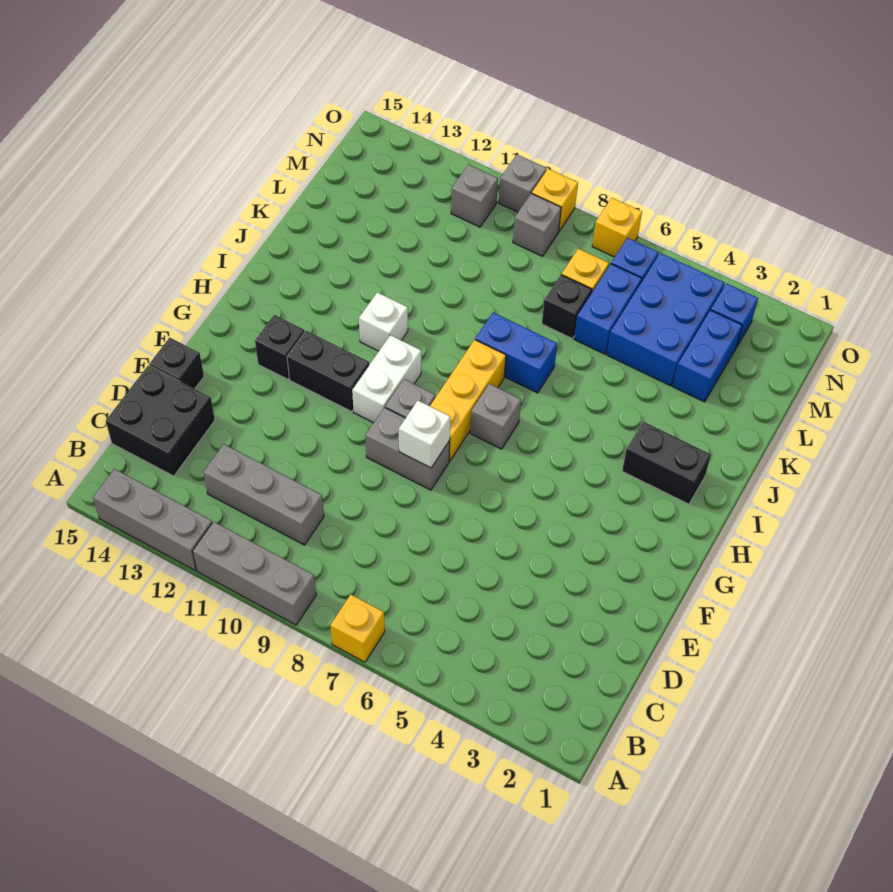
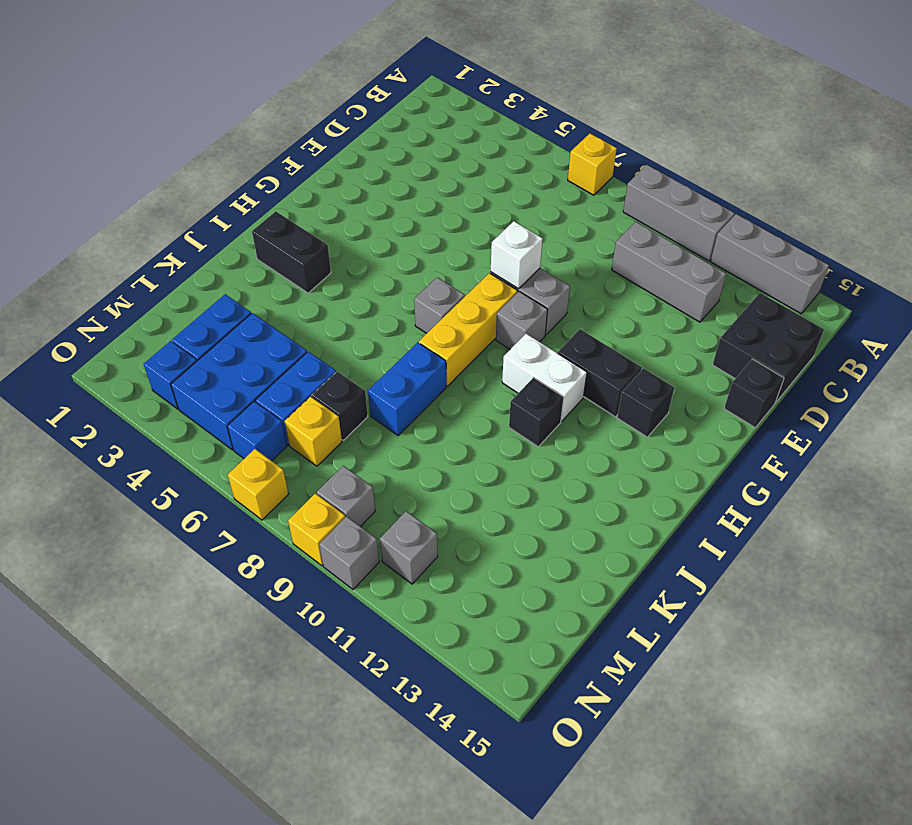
white 1x2 brick [352,335,421,423] -> white 1x2 brick turned to [502,334,587,421]
white 1x1 brick [359,292,408,351] -> black 1x1 brick [509,378,564,447]
blue 1x2 brick [475,313,557,393] -> blue 1x2 brick turned to [368,342,446,435]

